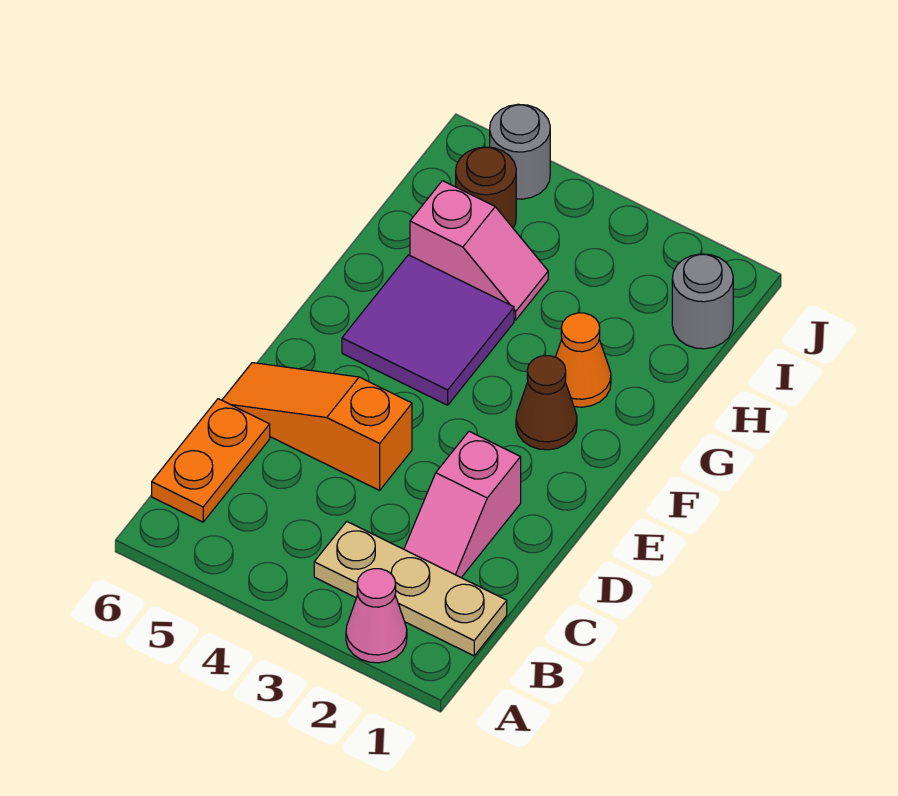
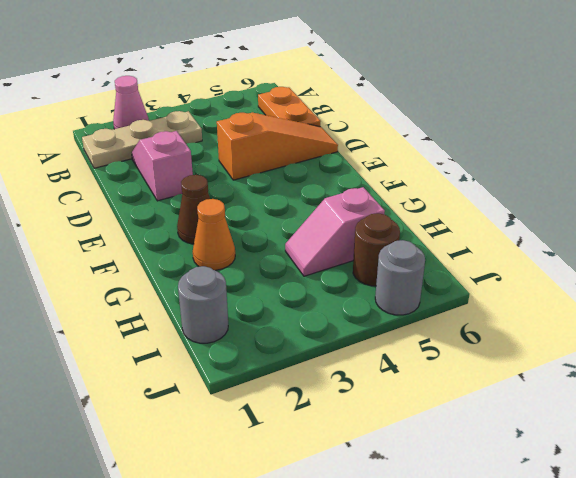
purple 2x2 tile [342,255,514,405] -> none

